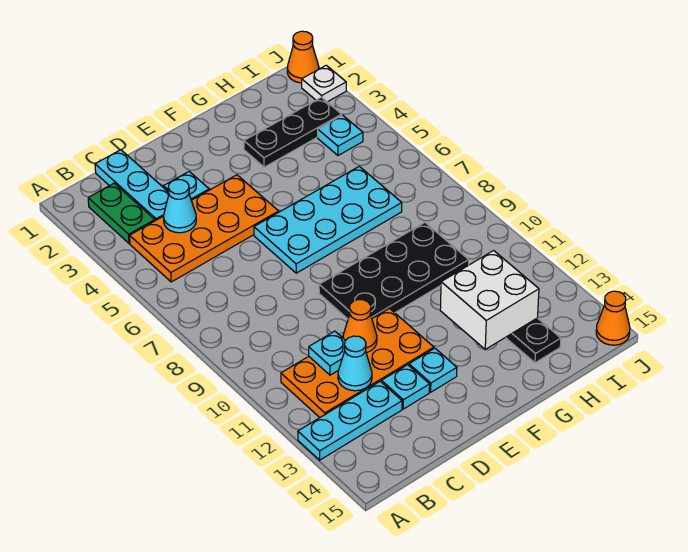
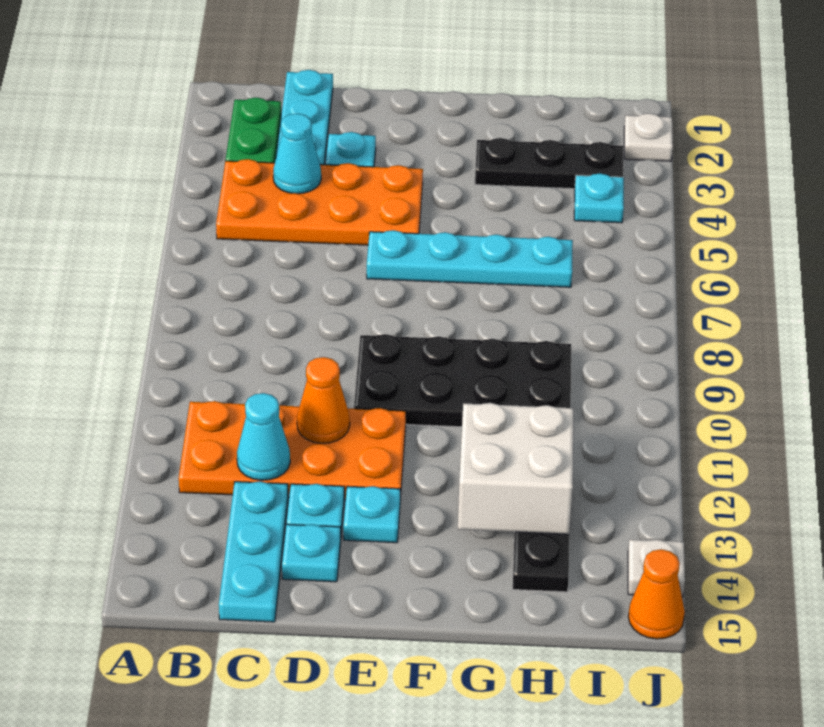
cyan 1x3 plate [298,381,402,460] -> cyan 1x3 plate turned to [219,481,288,622]
cyan 1x1 plate [309,331,346,375] -> cyan 1x1 plate moved to [282,524,341,582]
cyan 2x4 plate [254,166,402,273] -> cyan 1x4 plate [367,230,573,287]
orange 1x1 cone [287,31,319,83] -> none
none -> white 1x1 plate [628,539,685,597]

